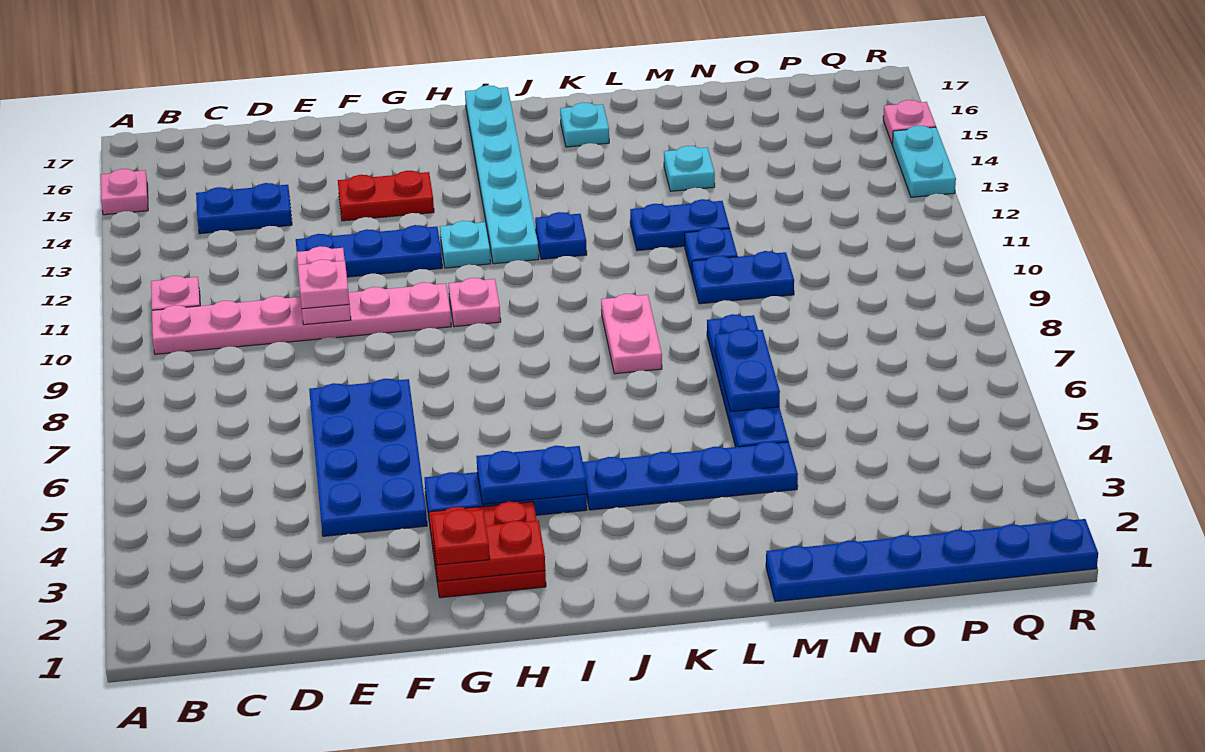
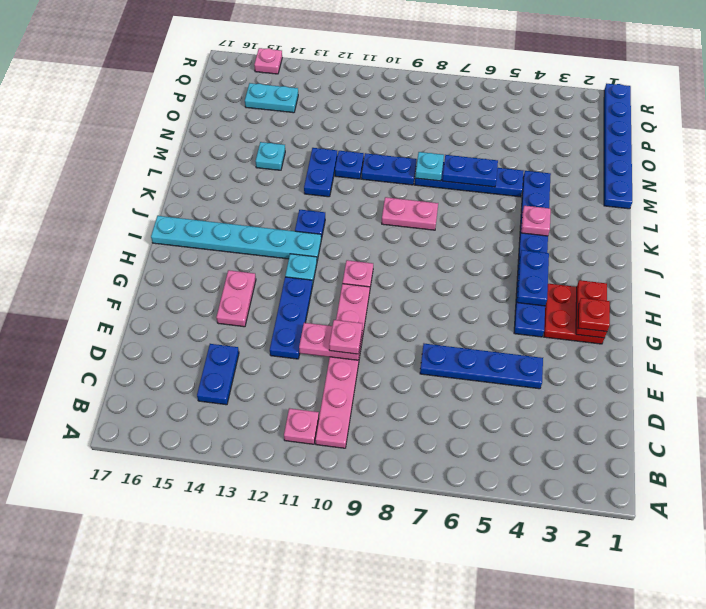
pink 1x1 plate [101,169,148,215] -> pink 1x1 plate moved to [521,206,551,236]
blue 2x4 plate [309,379,427,536] -> blue 1x4 plate [420,344,543,389]
red 1x2 plate [338,171,434,221] -> pink 1x2 plate [216,270,256,327]
cyan 1x1 plate [560,103,609,147] -> cyan 1x1 plate moved to [415,152,444,181]
blue 1x2 plate [692,251,794,304] -> blue 1x2 plate turned to [361,153,416,185]
cyan 1x2 plate [892,125,956,197] -> cyan 1x2 plate moved to [245,83,298,113]

